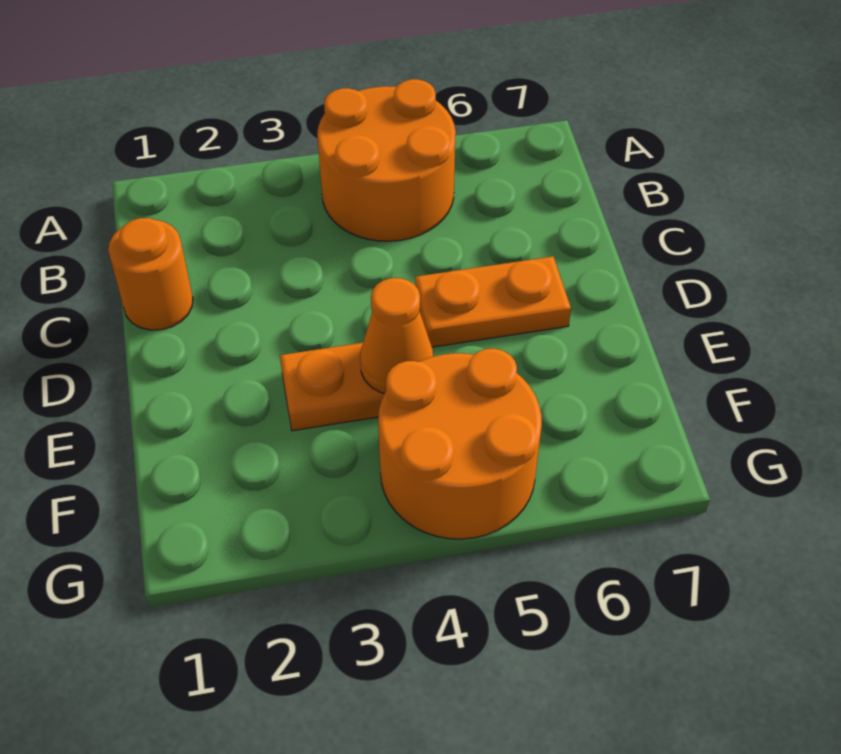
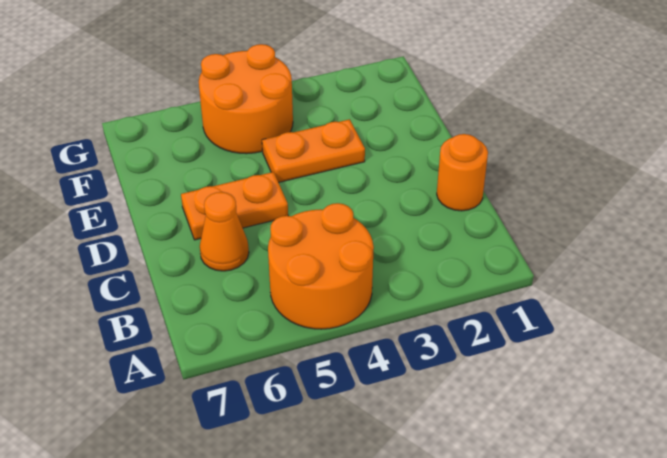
orange 1x1 cone [360,278,433,393] -> orange 1x1 cone moved to [200,192,249,271]

